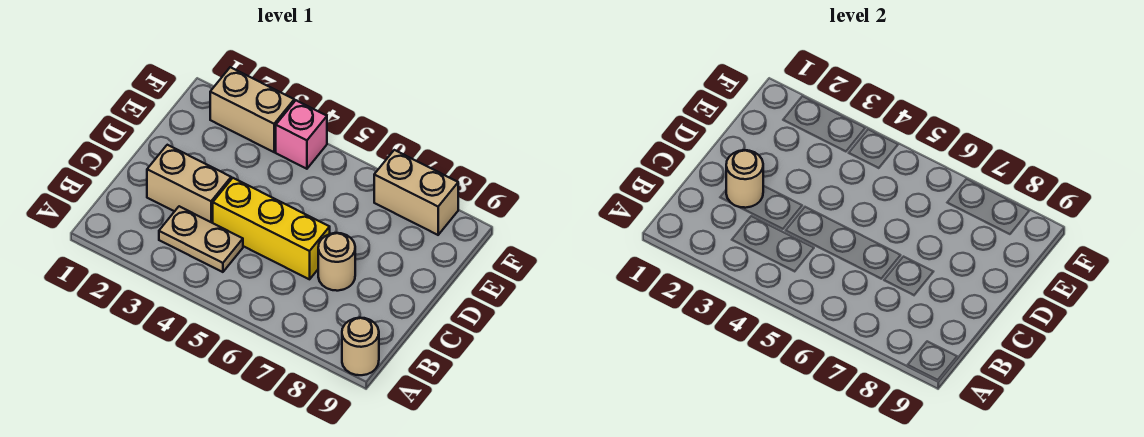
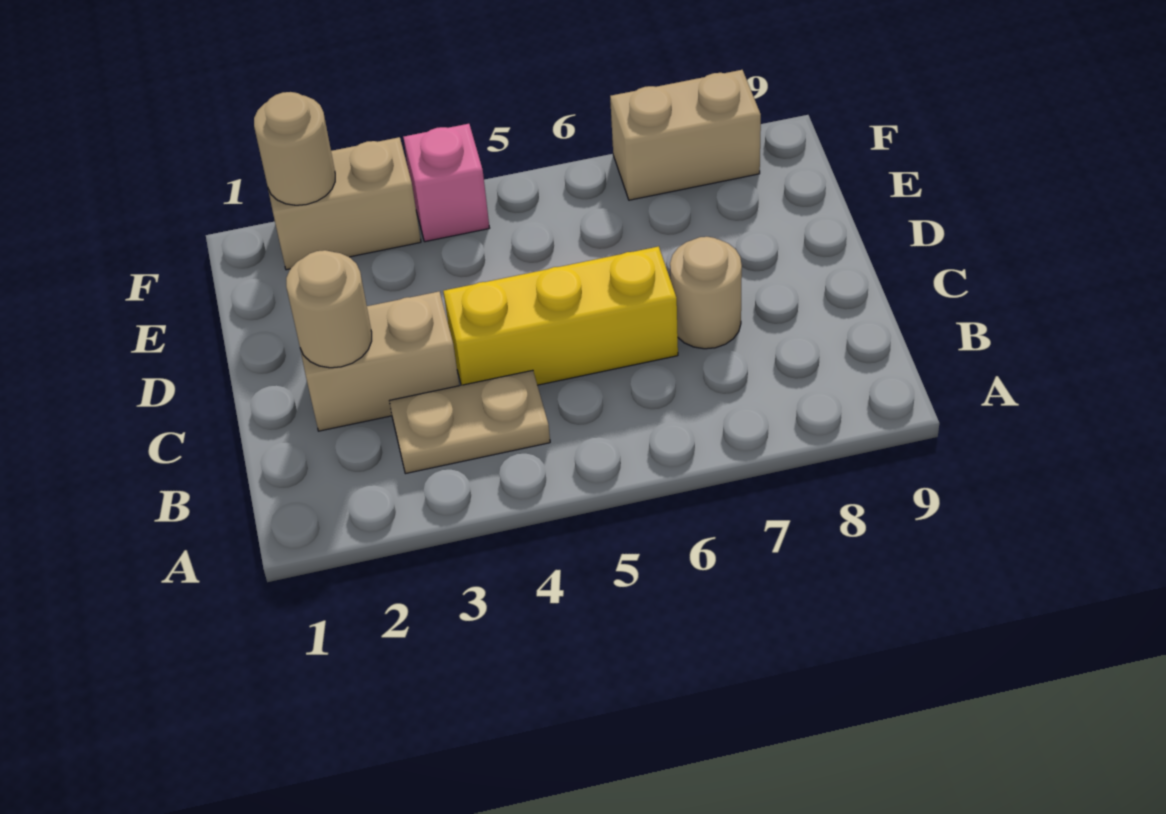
tan 1x1 round brick [342,318,379,375] -> tan 1x1 round brick moved to [254,92,335,205]

